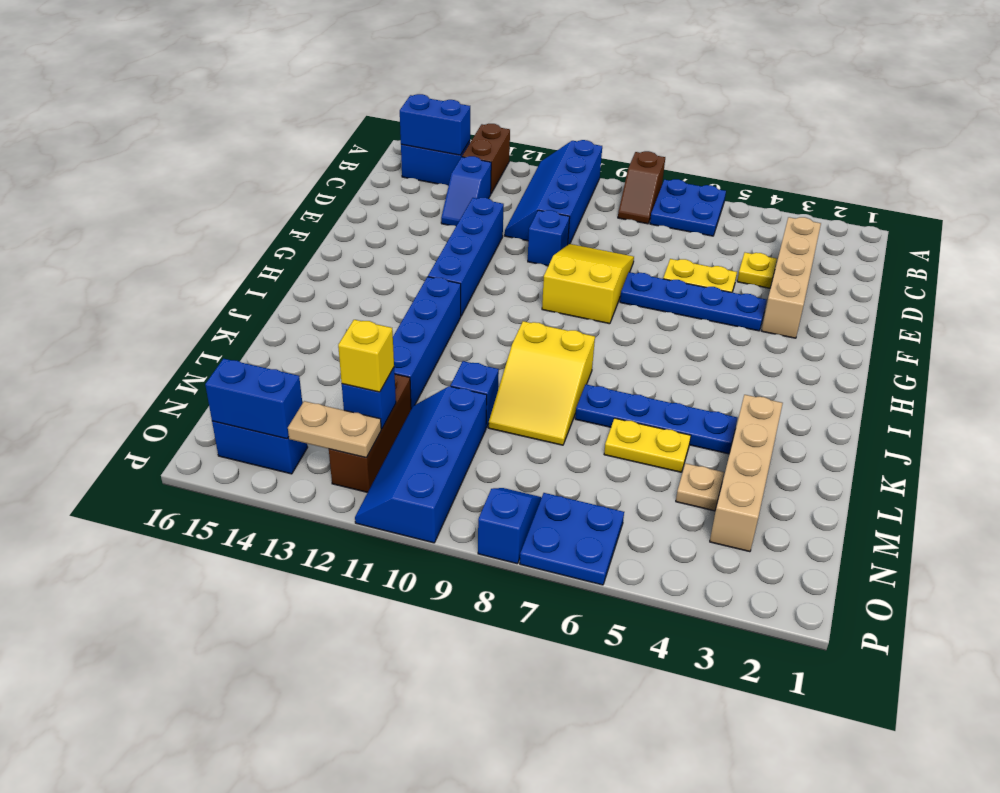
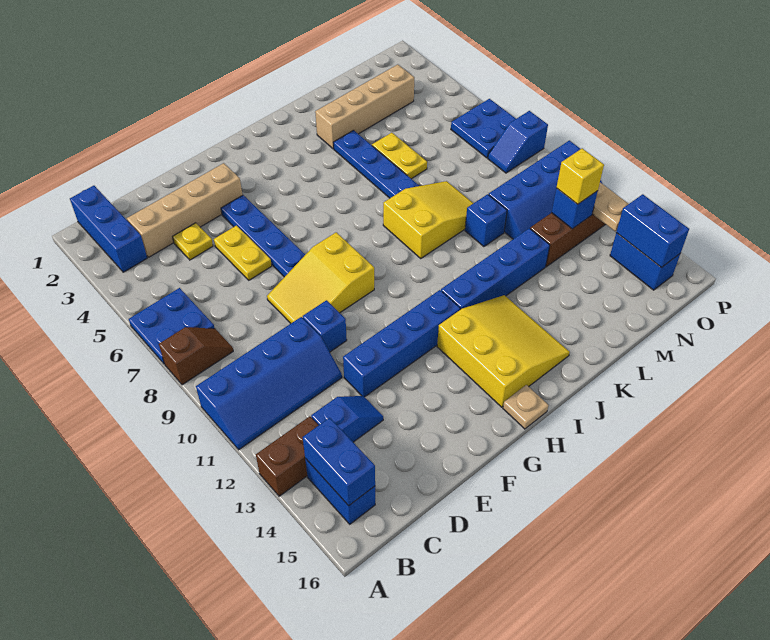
none -> blue 1x3 brick [70,186,147,272]
none -> yellow 3x3 slope [437,295,570,407]
tan 1x1 plate [676,463,724,511] -> tan 1x1 plate moved to [503,385,549,429]

